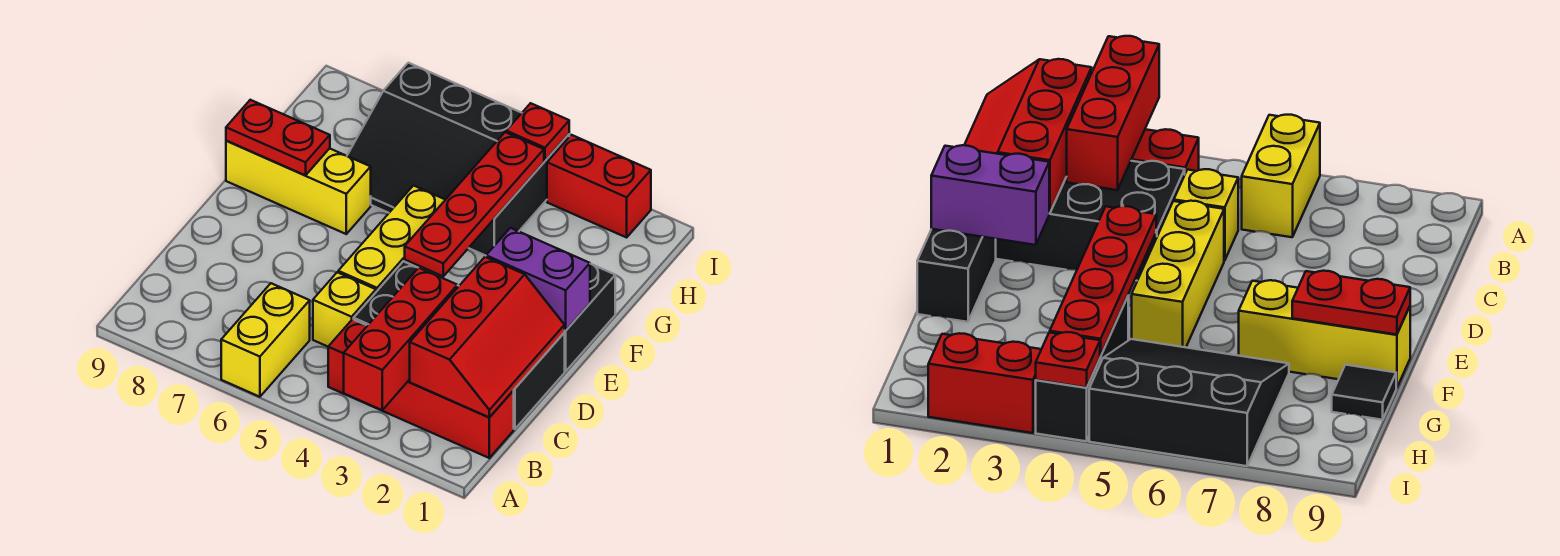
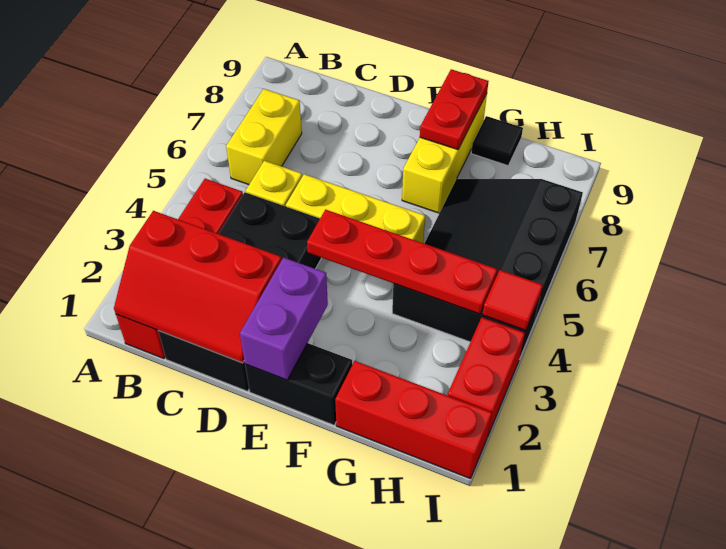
red 1x3 brick [344,268,457,410] -> red 1x3 brick moved to [335,361,492,479]
yellow 1x2 brick [221,283,310,397] -> yellow 1x2 brick turned to [226,89,302,185]
red 1x1 plate [506,103,569,161] -> red 1x1 tile [482,270,543,330]

